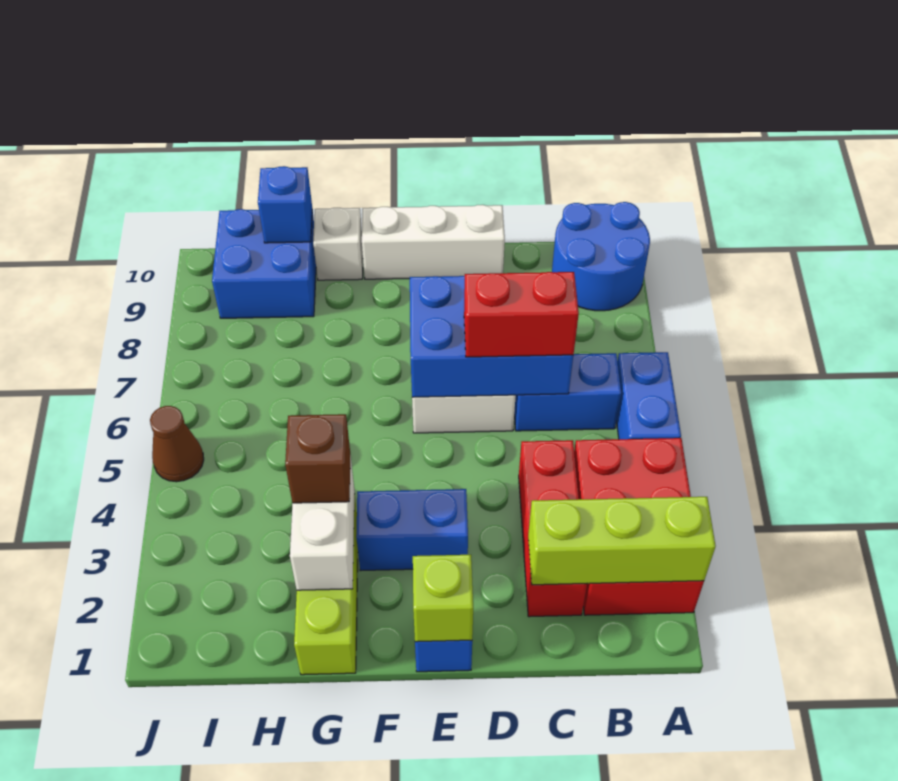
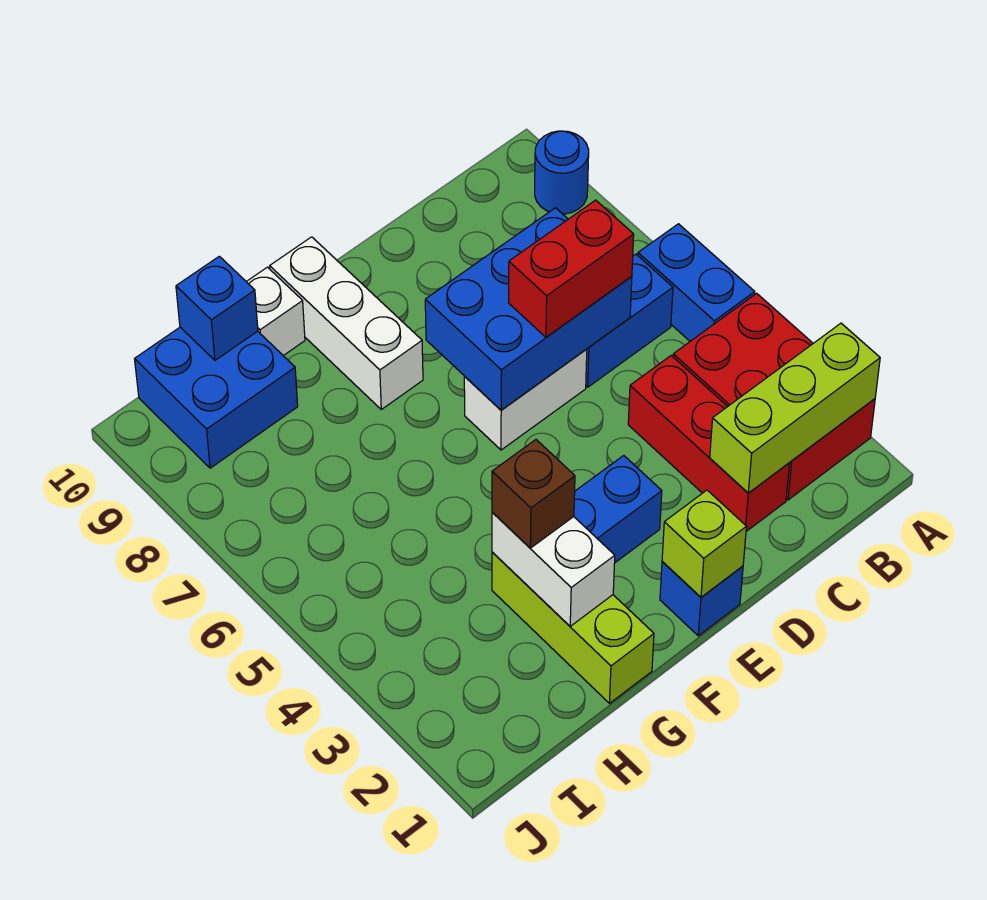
blue 2x2 round brick [552,202,650,311] -> blue 1x1 round brick [535,131,589,214]
white 1x3 brick [362,205,505,279] -> white 1x3 brick turned to [270,237,423,409]
brown 1x1 cone [150,406,204,482] -> none

